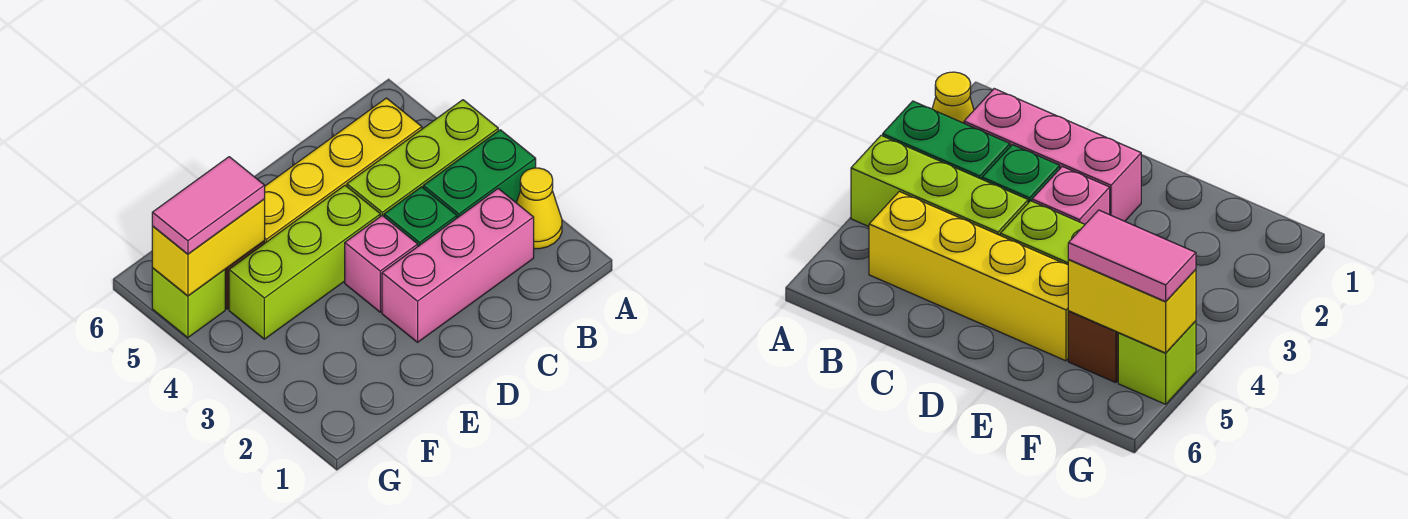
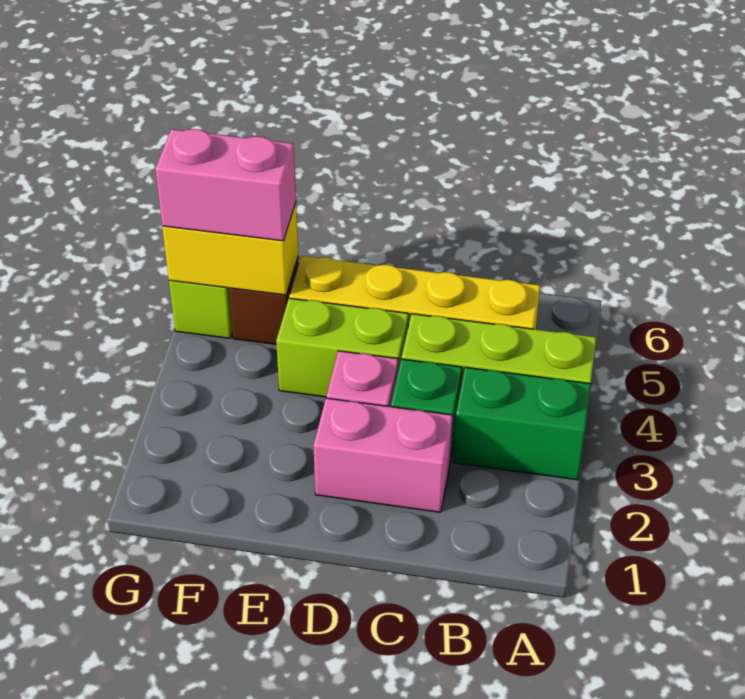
yellow 1x1 cone [516,168,562,249] -> none
pink 1x3 brick [382,189,534,342] -> pink 1x2 brick [314,398,453,512]
lime 1x3 brick [229,186,380,339] -> lime 1x2 brick [276,298,408,397]
pink 1x2 tile [152,157,265,254] -> pink 1x2 brick [155,129,296,241]

